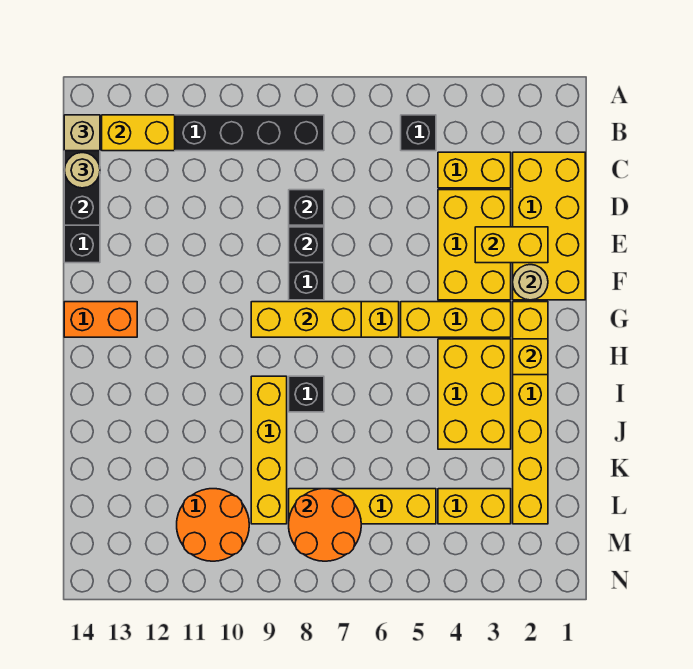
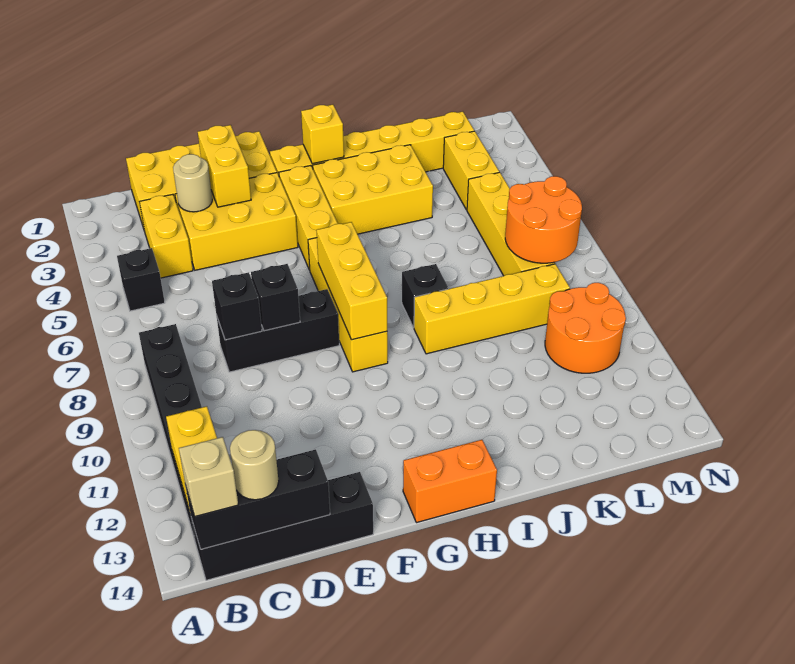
tan 1x1 round brick [513,265,548,300] -> tan 1x1 round brick moved to [173,154,212,212]
orange 1x2 brick [64,302,137,337] -> orange 1x2 brick turned to [403,440,497,523]

